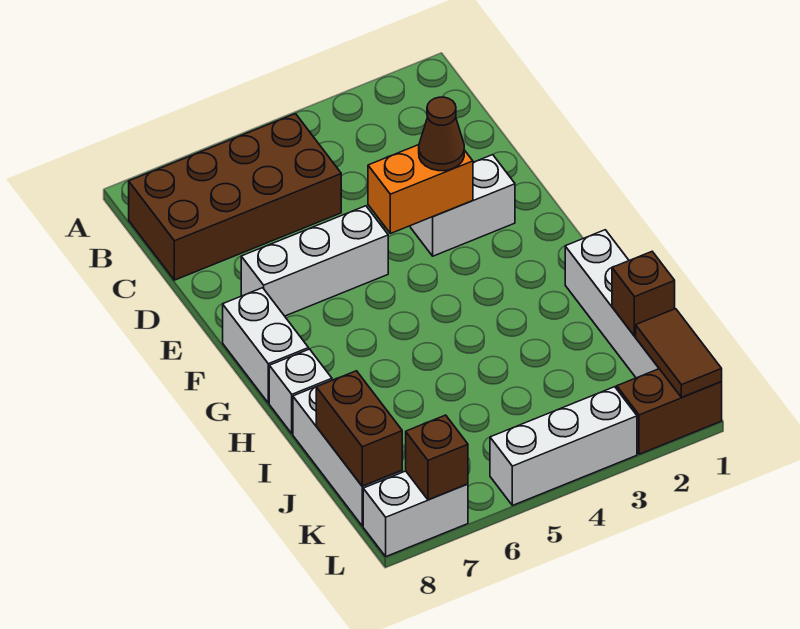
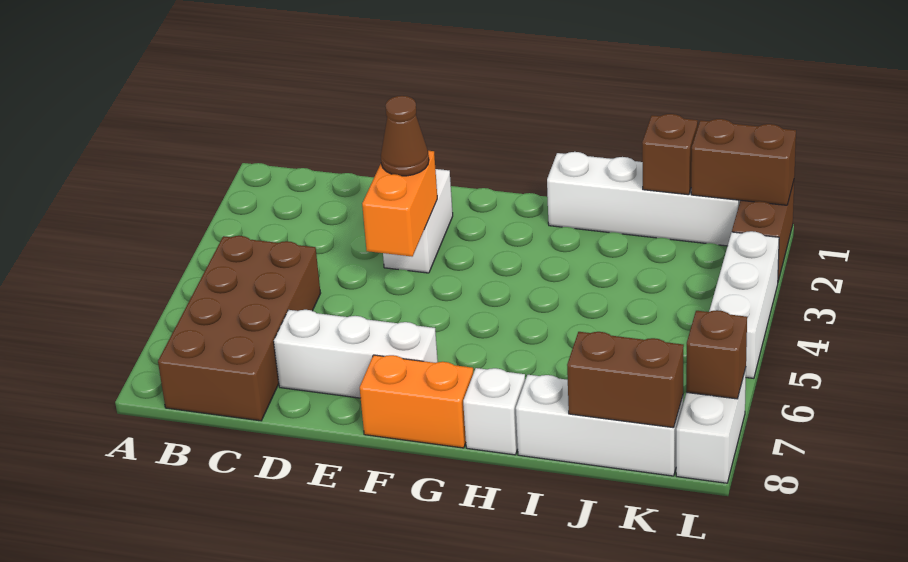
white 1x3 brick [241,206,388,316] -> white 1x3 brick turned to [274,310,438,398]
white 1x2 brick [223,288,309,403] -> orange 1x2 brick [360,355,473,448]
brown 1x2 tile [636,309,722,397] -> brown 1x2 brick [691,119,796,205]

